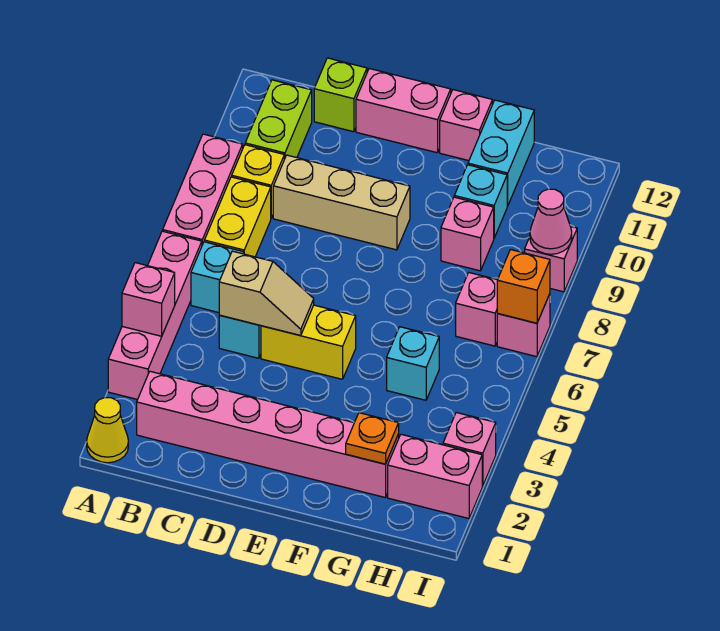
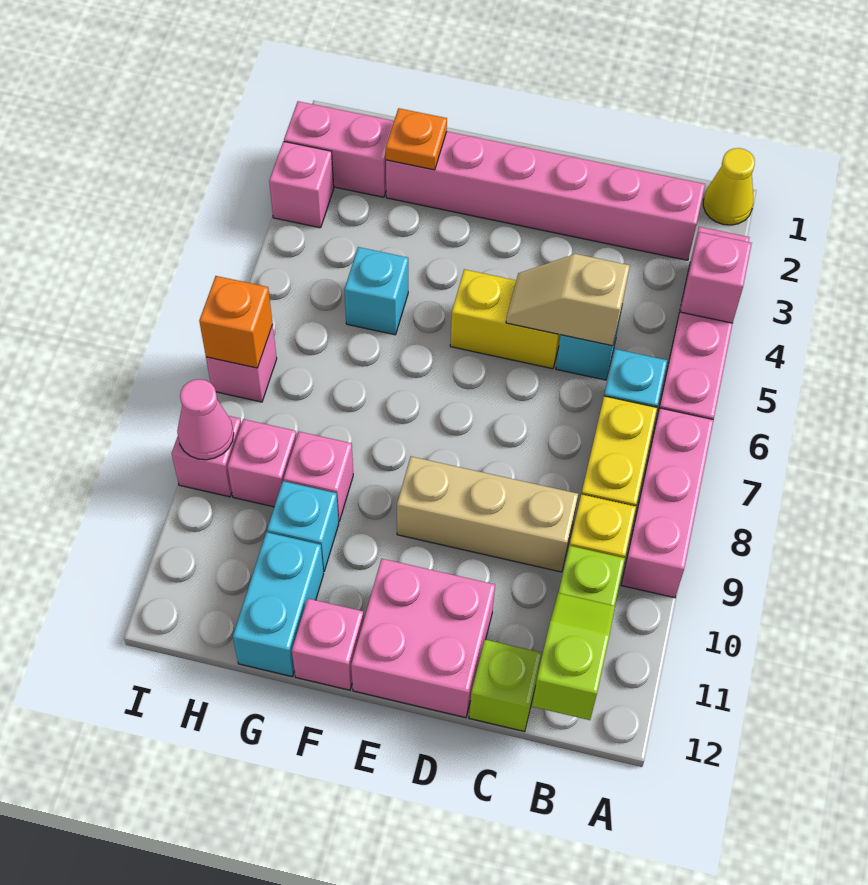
none -> lime 1x2 slope [532,593,615,720]
pink 1x2 brick [356,69,451,153] -> pink 2x2 brick [351,559,495,718]
pink 1x1 brick [456,273,498,346] -> pink 1x1 brick moved to [227,419,297,507]

